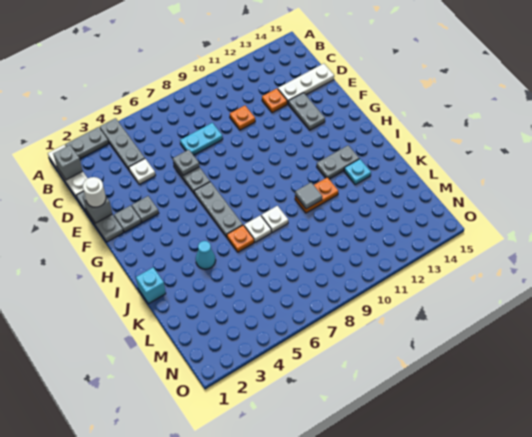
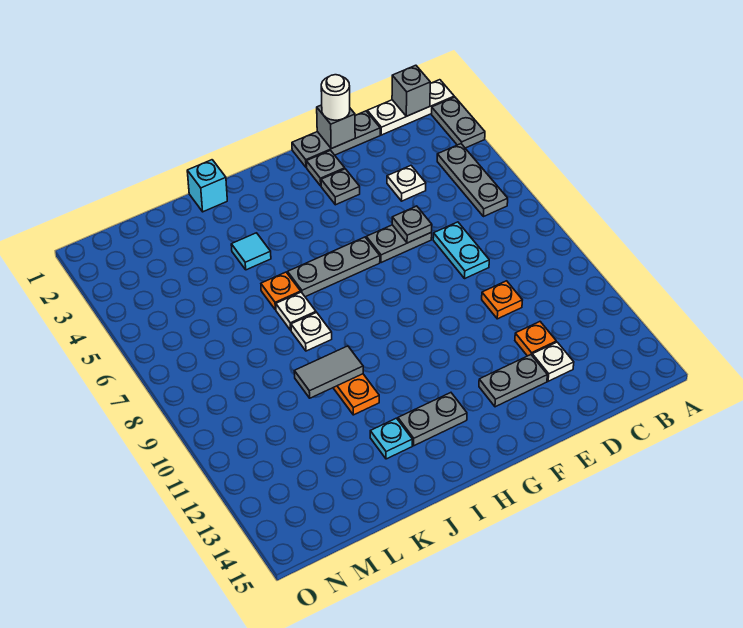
grey 1x3 plate [100,118,145,170] -> grey 1x3 plate turned to [437,144,508,217]
white 1x3 plate [278,64,334,104] -> white 1x1 plate [532,342,574,381]
grey 1x2 plate [317,145,359,179] -> grey 1x2 plate turned to [398,393,467,446]
cyan 1x1 cone [196,241,216,269] -> cyan 1x1 tile [231,233,271,270]
grey 1x1 tile [295,183,322,209] -> grey 1x2 tile [294,346,363,398]

